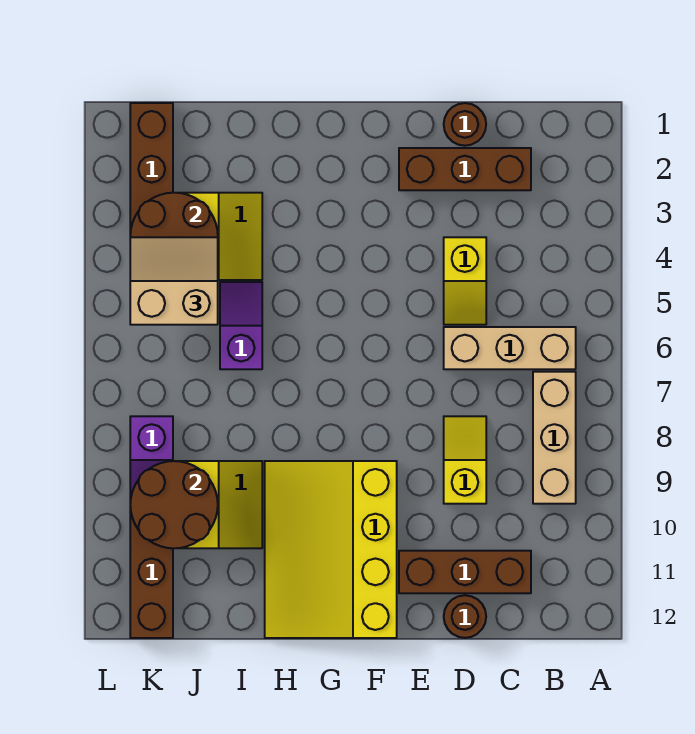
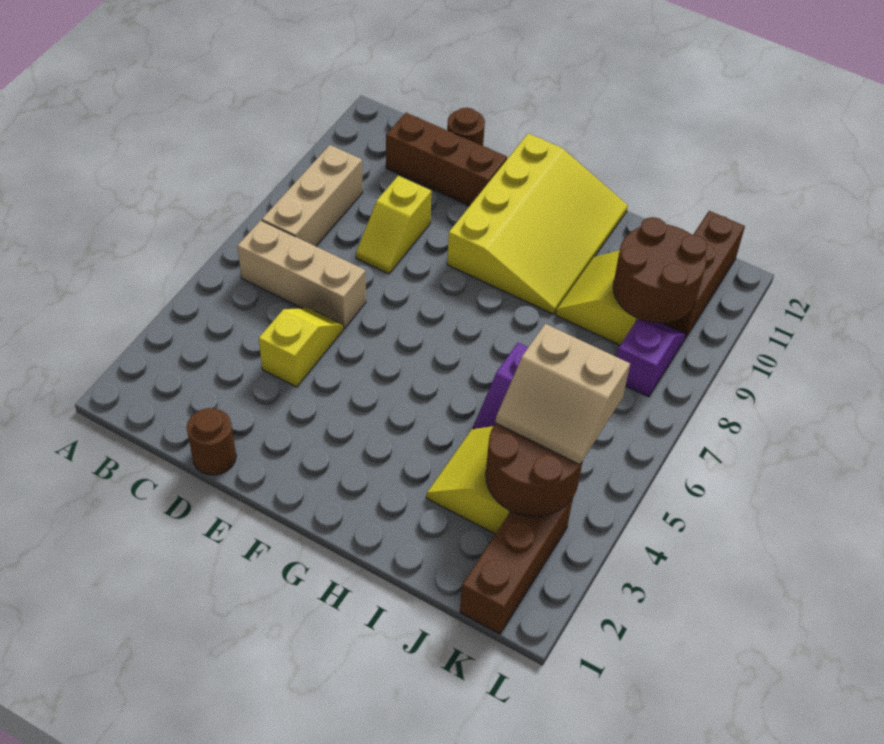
brown 1x3 brick [399,148,531,190] -> none

